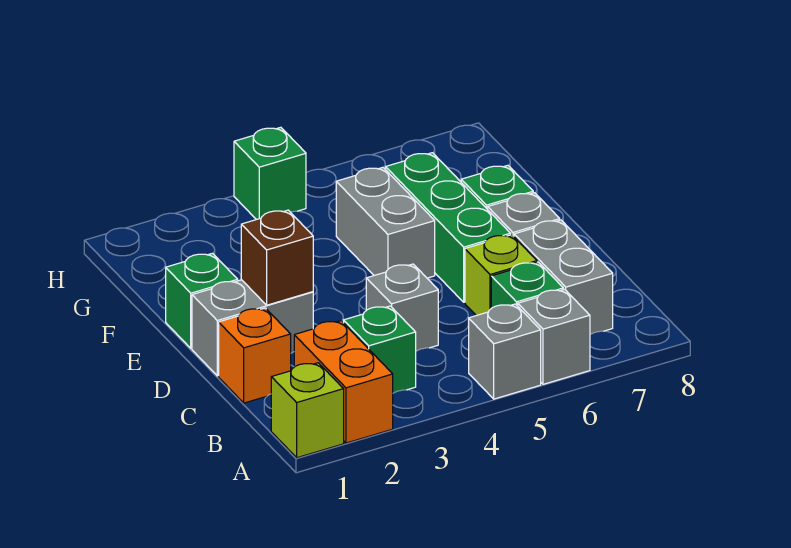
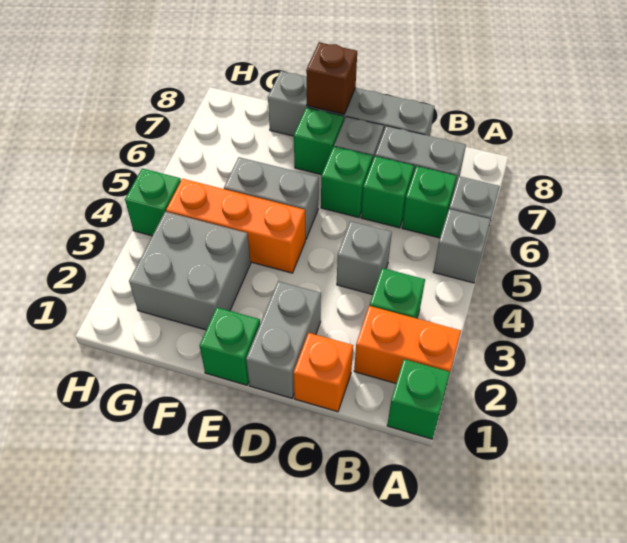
lime 1x1 brick [271,363,344,458] -> green 1x1 brick [387,359,450,439]
lime 1x1 brick [465,235,537,316] -> green 1x1 brick [361,156,414,228]
none -> grey 1x4 brick [268,71,435,136]
brown 1x1 brick [241,210,313,305] -> brown 1x1 brick moved to [306,42,357,114]
green 1x3 brick [385,153,511,302] -> green 1x1 brick [321,146,373,218]
none -> orange 1x3 brick [166,179,305,273]
none -> grey 2x2 brick [129,212,251,330]

